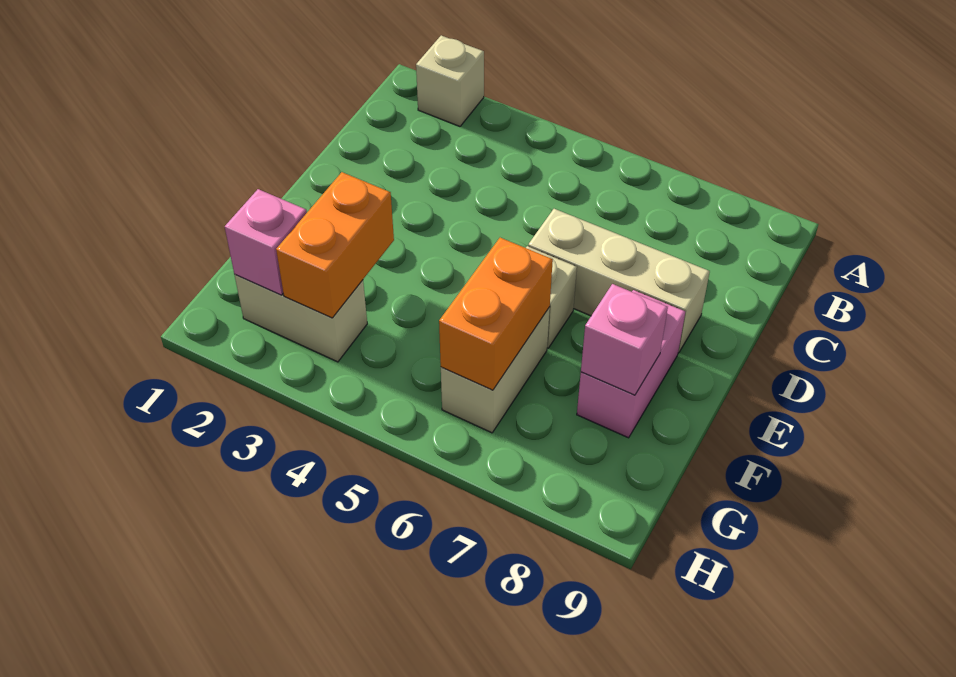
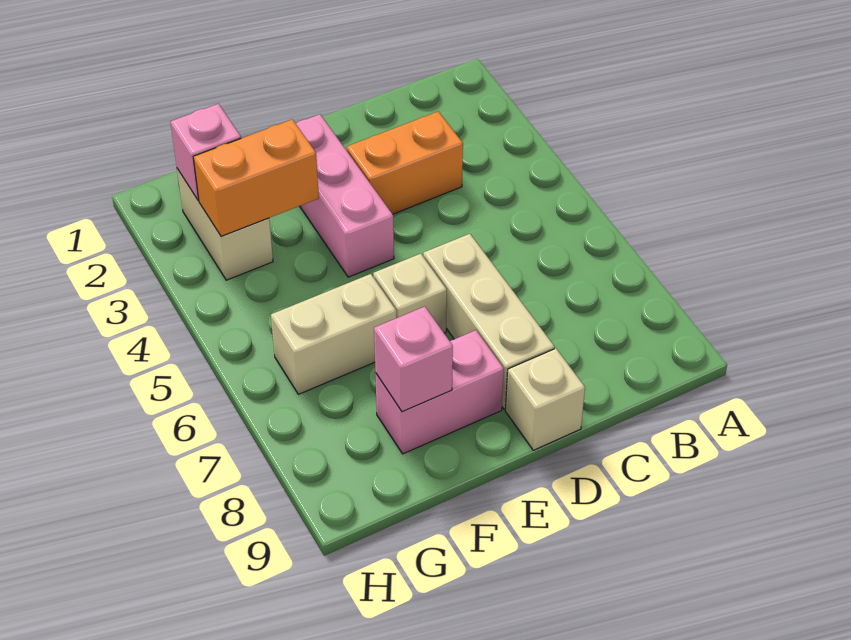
tan 1x1 brick [416,35,484,126] -> tan 1x1 brick moved to [505,348,585,450]
none -> pink 1x3 brick [296,114,394,277]
orange 1x2 brick [439,238,553,390] -> orange 1x2 brick moved to [347,112,463,214]

